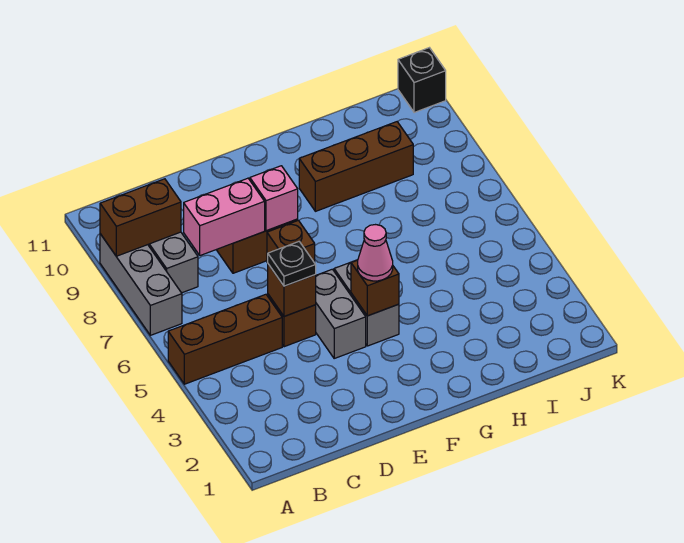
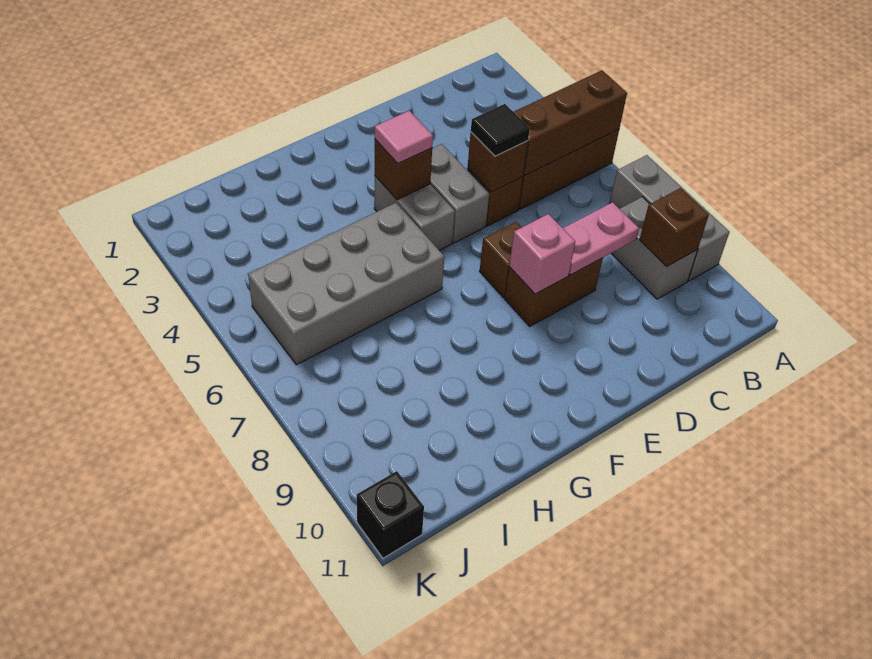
brown 1x2 brick [100,179,181,256] -> brown 1x1 brick [639,188,709,267]
pink 1x2 brick [184,178,265,256] -> pink 1x2 plate [563,202,639,275]
black 1x1 plate [268,242,316,286] -> black 1x1 tile [471,104,530,156]
pink 1x1 cone [358,225,393,281] -> pink 1x1 tile [375,111,433,164]
none -> grey 2x4 brick [248,203,444,365]
brown 1x3 brick [299,122,413,211] -> brown 1x3 brick moved to [514,70,627,176]

